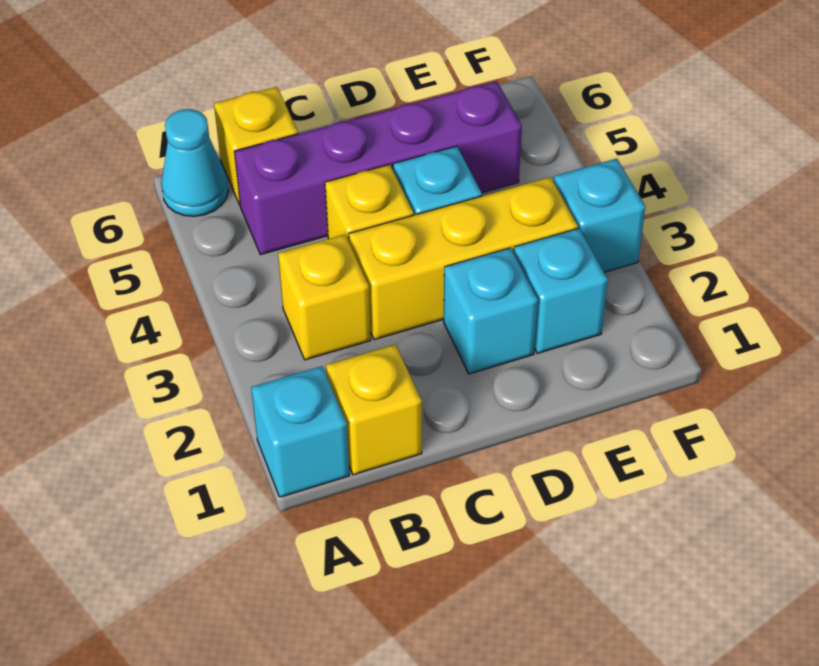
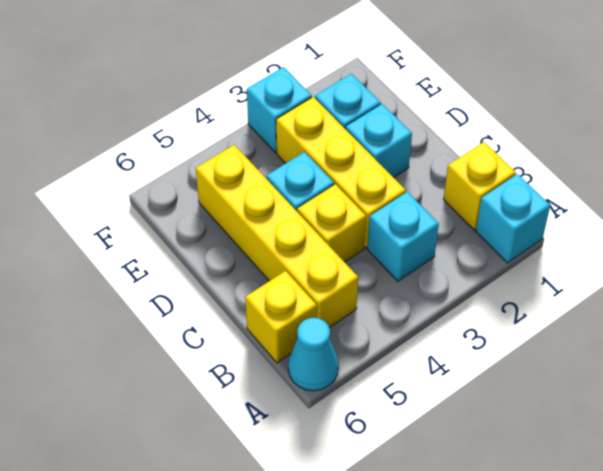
yellow 1x1 brick [278,235,371,360] -> cyan 1x1 brick [367,192,439,281]
purple 1x4 brick [234,81,522,255] -> yellow 1x4 brick [196,145,358,328]

